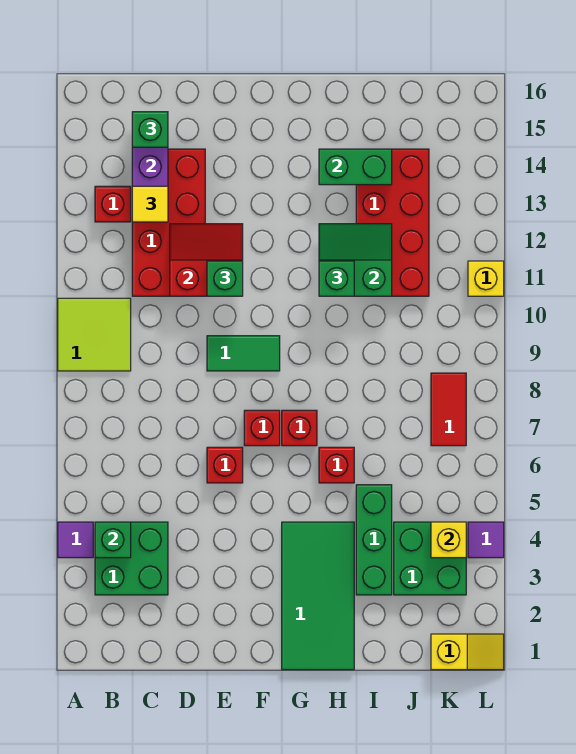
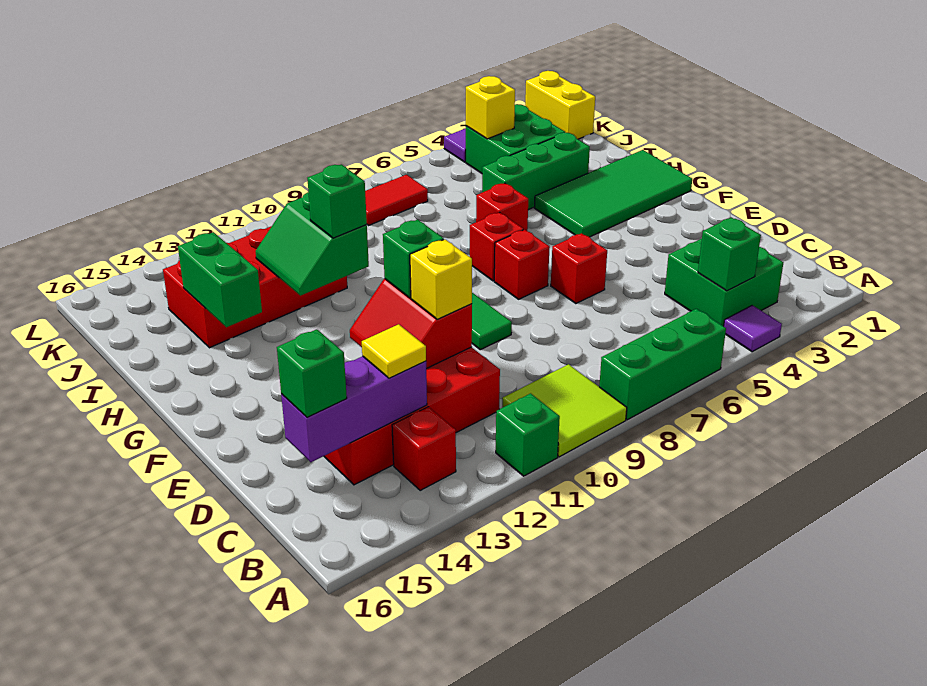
none -> green 1x3 brick [599,309,726,420]
none -> green 1x1 brick [496,393,560,476]
yellow 1x2 slope [431,634,504,670] -> yellow 1x2 brick [525,71,595,139]
yellow 1x1 brick [468,261,504,296] -> yellow 1x1 brick moved to [410,239,472,319]

